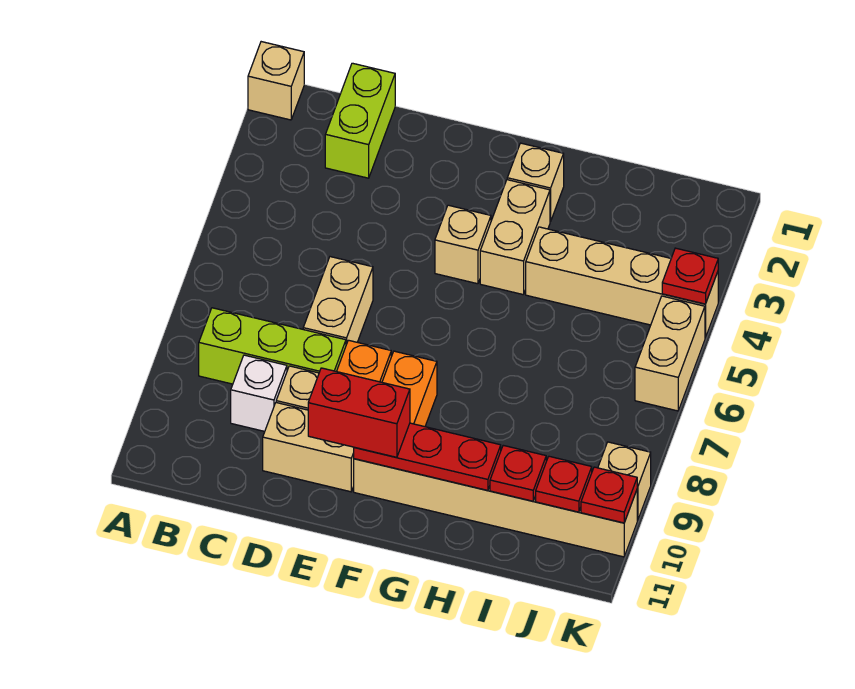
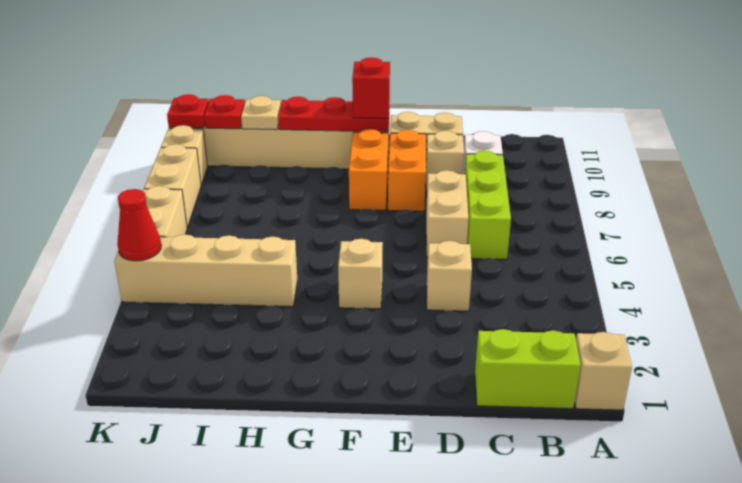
lime 1x3 brick [199,308,346,384] -> lime 1x3 brick turned to [465,151,511,259]
lime 1x2 brick [325,63,395,178] -> lime 1x2 brick turned to [475,329,581,409]
red 1x2 brick [308,368,410,457] -> red 1x1 brick [352,58,390,119]
tan 1x1 brick [507,143,564,222] -> tan 1x1 brick moved to [427,241,472,311]
tan 1x2 brick [480,180,550,294] -> tan 1x2 brick moved to [144,144,201,228]
red 1x1 plate [490,445,546,501] -> tan 1x1 plate [241,96,281,130]
red 1x1 plate [662,248,718,304] -> red 1x1 cone [117,189,161,261]

